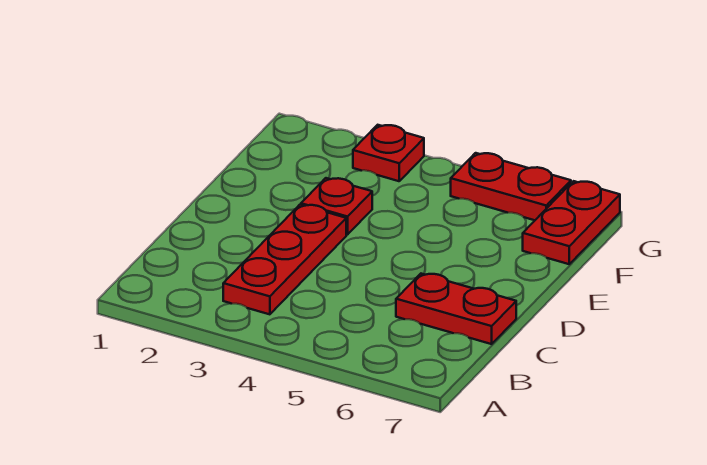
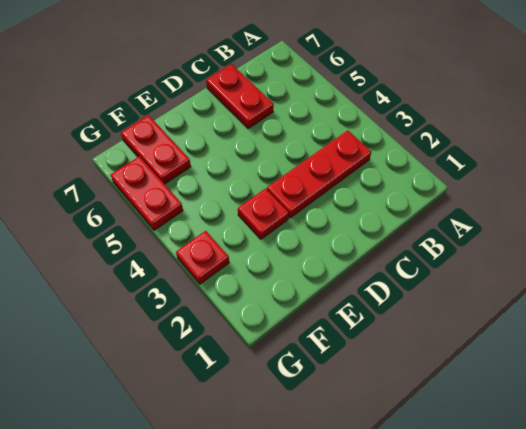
red 1x2 plate [523,181,620,264] -> red 1x2 plate turned to [121,115,191,184]

